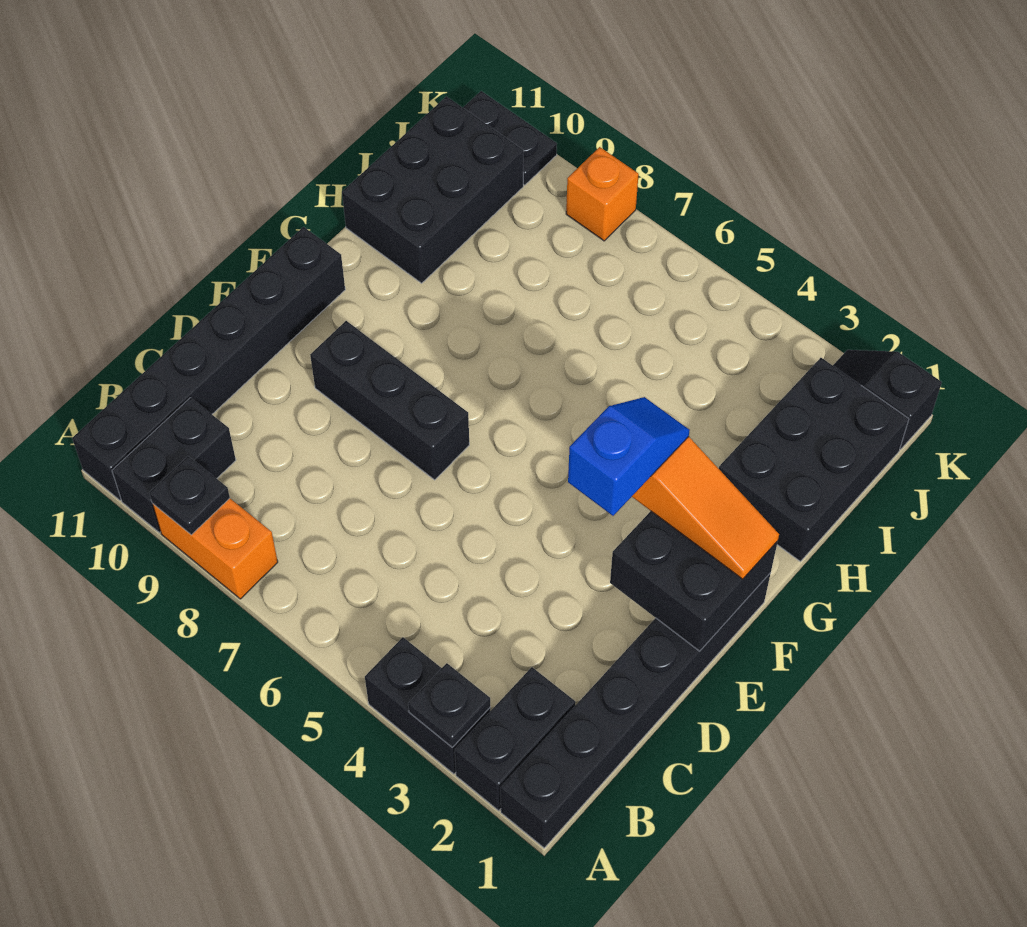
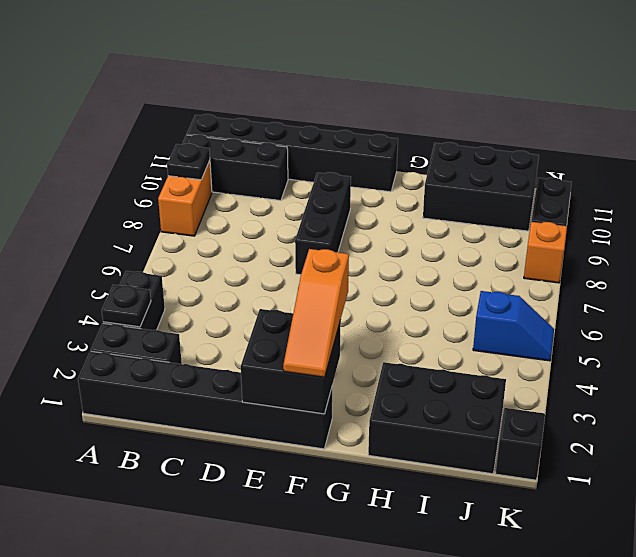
black 1x2 brick [112,398,236,533] -> black 1x3 brick [182,134,288,200]
blue 1x2 slope [568,397,690,516] -> blue 1x2 slope moved to [473,291,554,361]

